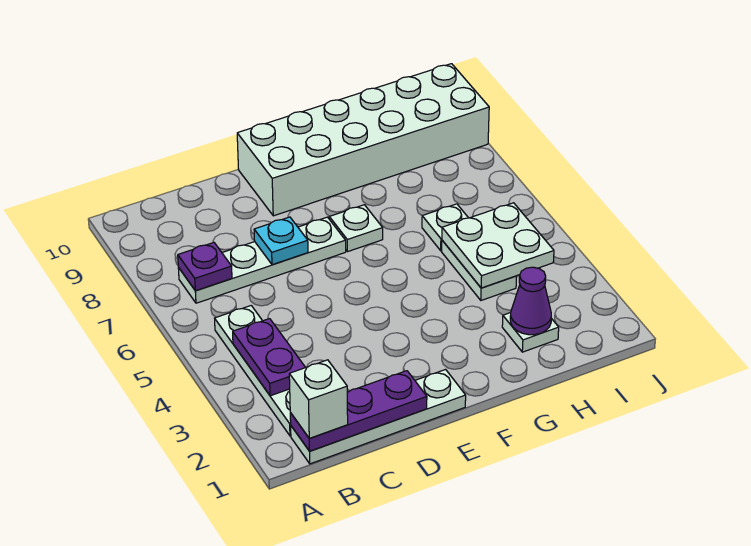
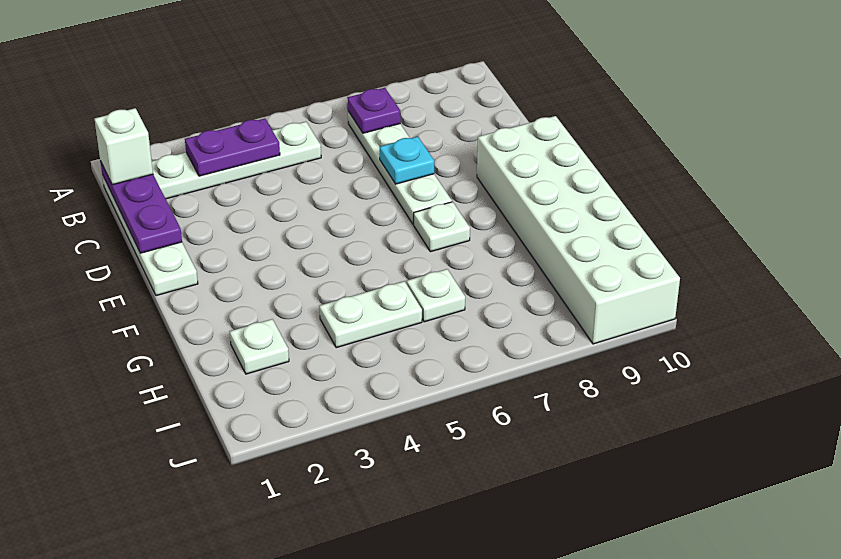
purple 1x1 cone [510,267,551,335] -> none
white 2x2 plate [442,203,554,288] -> none

